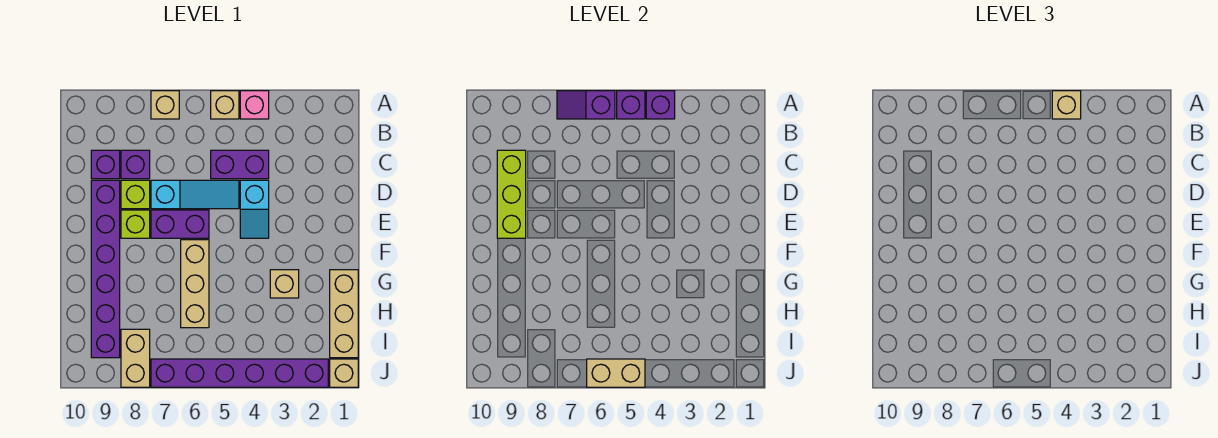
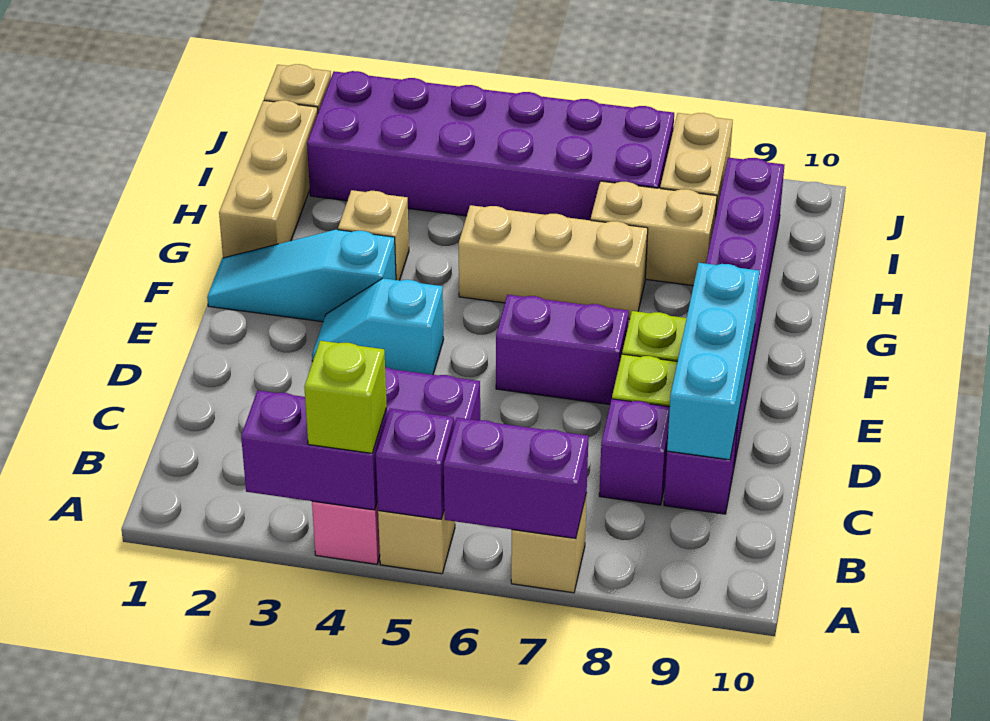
purple 1x1 brick [646,91,675,119] -> purple 1x2 brick [241,390,387,510]
tan 1x1 brick [1052,91,1081,119] -> lime 1x1 brick [304,341,387,453]
purple 1x2 slope [557,91,615,119] -> purple 1x2 brick [444,418,588,538]
lime 1x3 brick [497,150,526,238] -> cyan 1x3 brick [667,263,759,460]
cyan 1x2 slope [240,180,269,238] -> cyan 1x2 slope turned to [312,278,444,375]
cyan 1x3 slope [151,180,239,209] -> cyan 1x3 slope moved to [207,230,396,322]
tan 1x3 brick [181,240,209,328] -> tan 1x3 brick turned to [459,205,648,319]
purple 1x6 brick [151,359,328,387] -> purple 2x6 brick [307,71,674,220]
tan 1x2 brick [587,359,645,387] -> tan 1x2 brick moved to [591,181,717,285]

